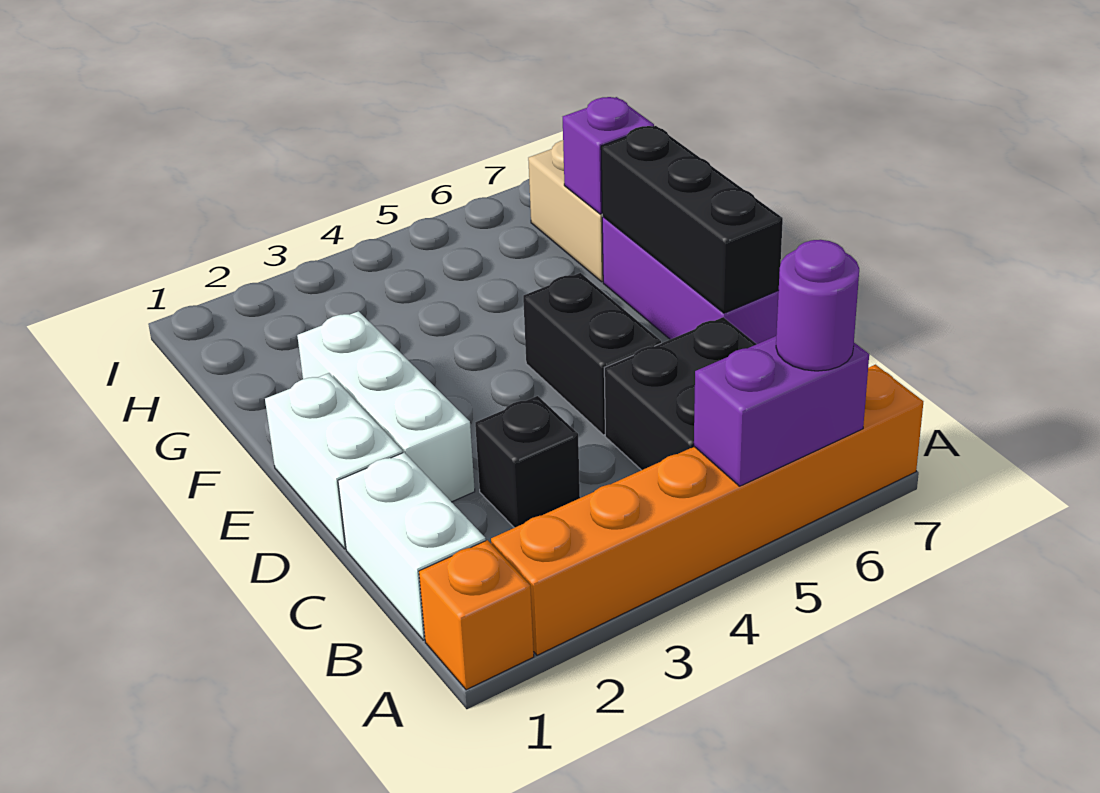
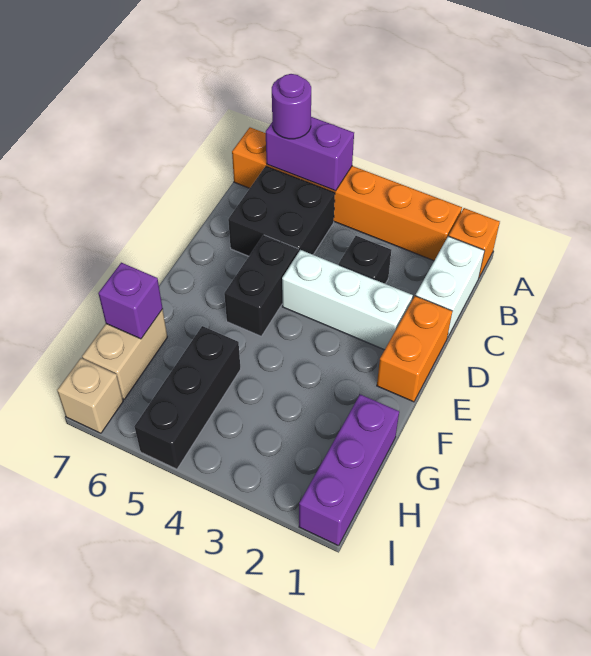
white 1x2 brick [265,373,403,549] -> orange 1x2 brick [377,296,452,402]
white 1x3 brick [297,311,475,502] -> white 1x3 brick turned to [282,250,413,350]
purple 1x3 brick [602,217,779,344] -> purple 1x3 brick moved to [299,394,399,546]
black 1x3 brick [601,126,783,313] -> black 1x3 brick moved to [134,326,241,469]
none -> tan 1x1 brick [57,358,123,433]

